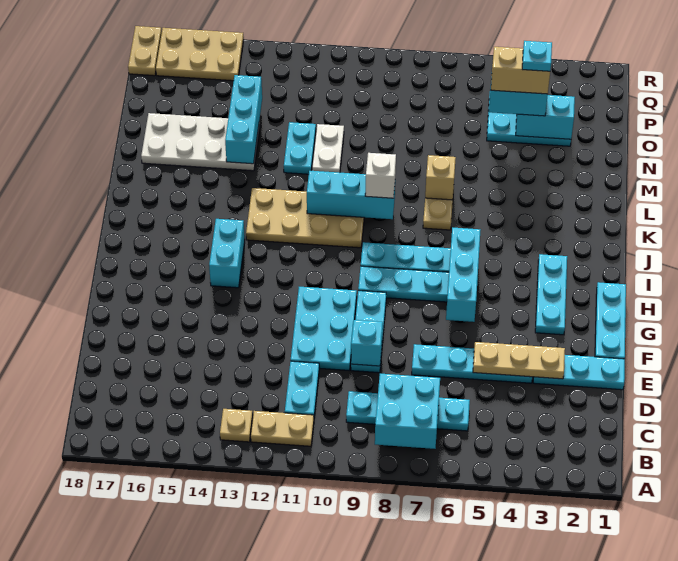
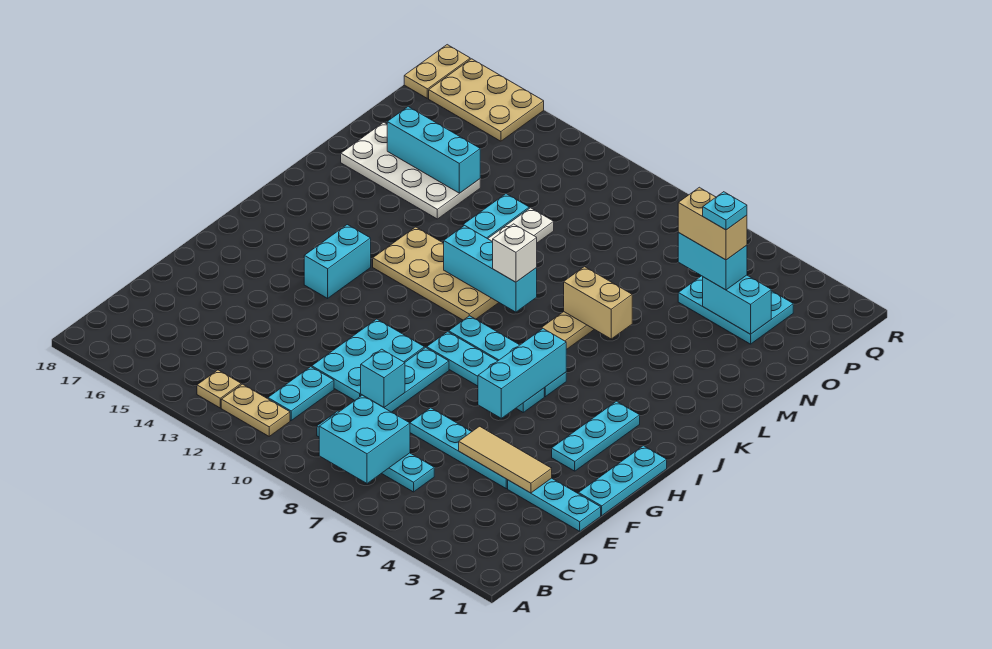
tan 1x3 plate [473,342,565,379] -> tan 1x3 tile [459,426,552,493]
tan 1x1 brick [425,155,456,200] -> tan 1x2 brick [564,267,632,339]
cyan 1x3 brick [225,75,262,164] -> cyan 1x3 brick turned to [387,107,480,193]

